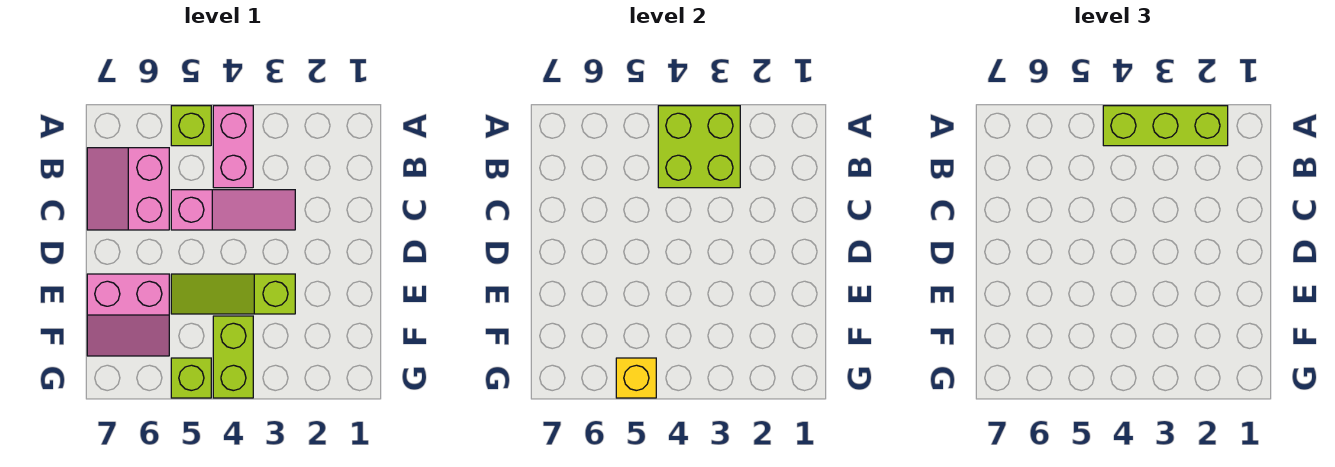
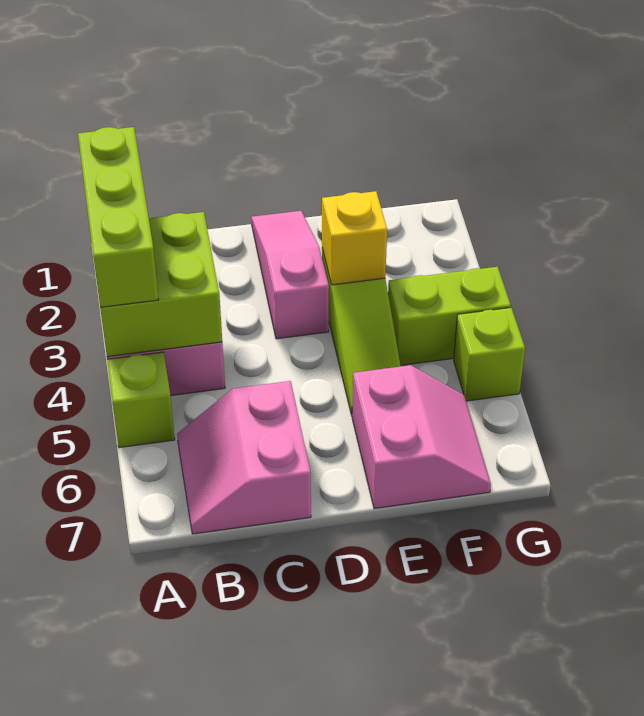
pink 2x2 slope [87,148,169,230] -> pink 2x2 slope turned to [177,381,311,534]
pink 1x3 slope [171,190,295,230] -> pink 1x3 slope moved to [251,211,329,339]
yellow 1x1 brick [616,358,656,398] -> yellow 1x1 brick moved to [322,191,387,285]

